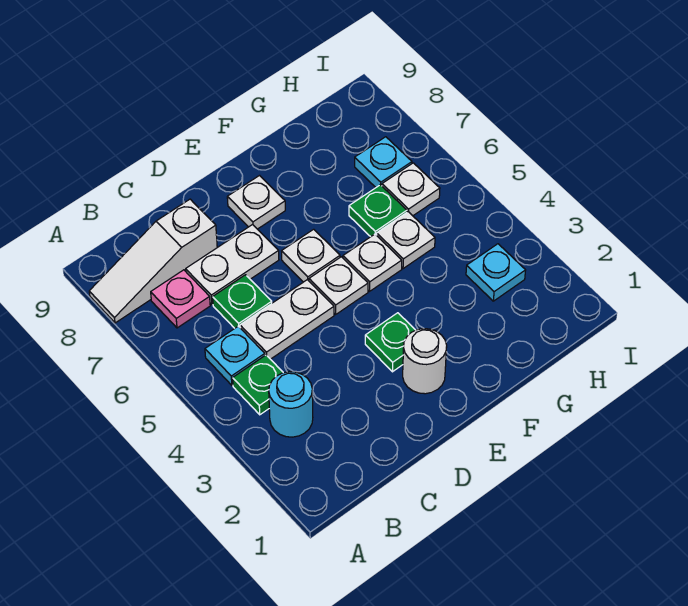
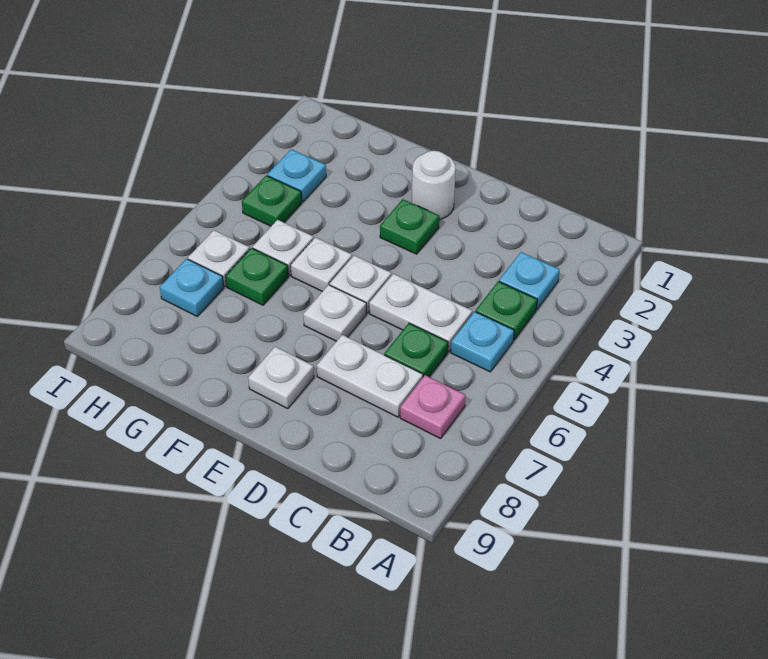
white 1x3 slope [89,199,217,323] -> none
cyan 1x1 round brick [269,372,313,437] -> cyan 1x1 plate [499,252,560,309]
none -> green 1x1 plate [242,176,302,226]

